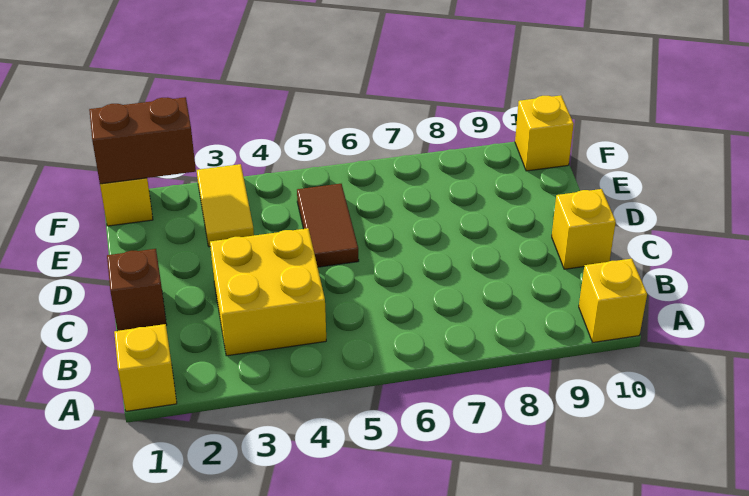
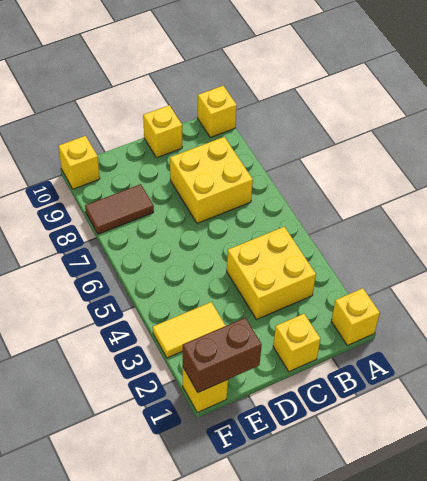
none -> yellow 2x2 brick [170,137,253,223]
brown 1x1 brick [107,249,166,331] -> yellow 1x1 brick [273,314,321,372]
brown 1x2 tile [297,184,359,267] -> brown 1x2 tile moved to [85,184,154,234]
brown 1x2 brick [89,97,196,184] -> brown 1x2 brick turned to [183,318,262,392]

